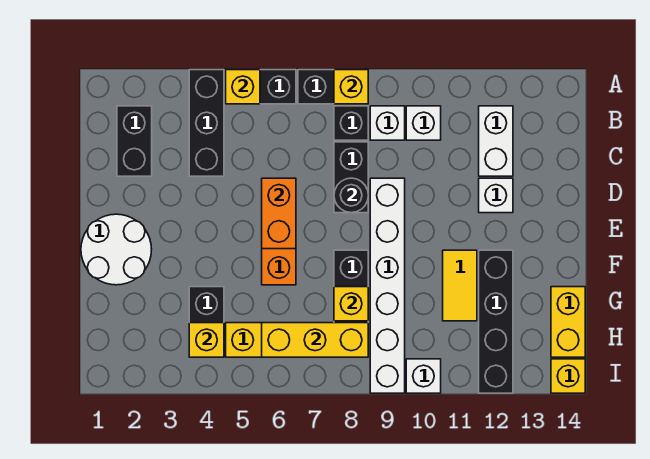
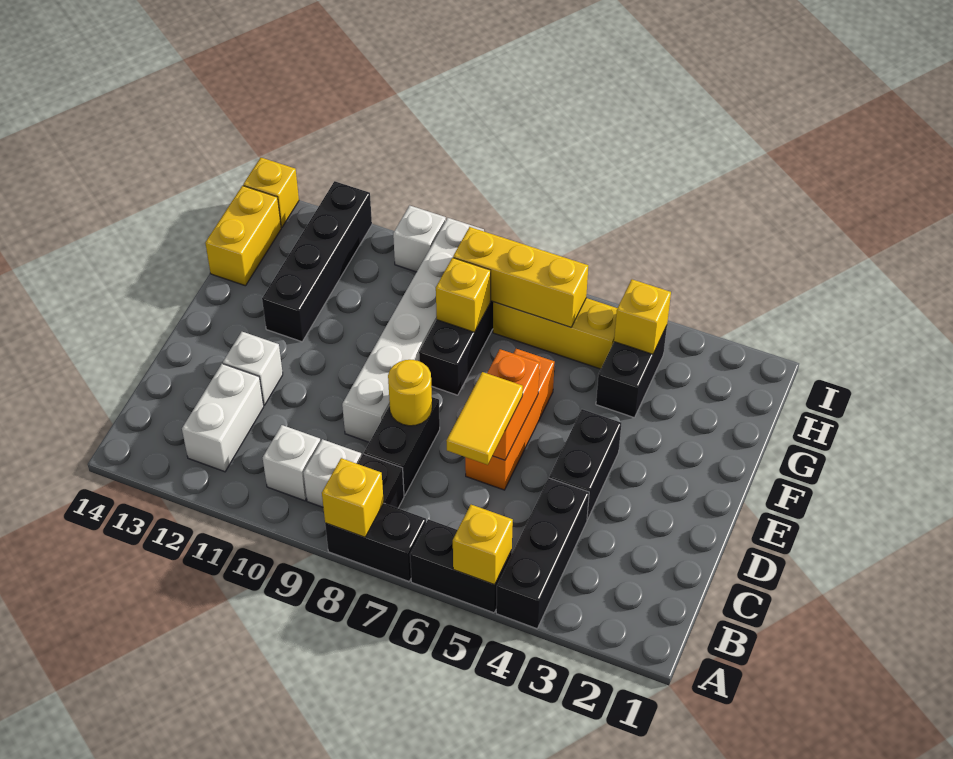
black 1x2 brick [117,106,152,176] -> black 1x2 brick moved to [549,409,621,519]
black 1x1 round brick [334,178,368,213] -> yellow 1x1 round brick [388,360,432,426]
white 2x2 round brick [81,214,152,285] -> none
yellow 1x2 tile [443,250,477,321] -> yellow 1x2 tile moved to [446,372,523,465]

